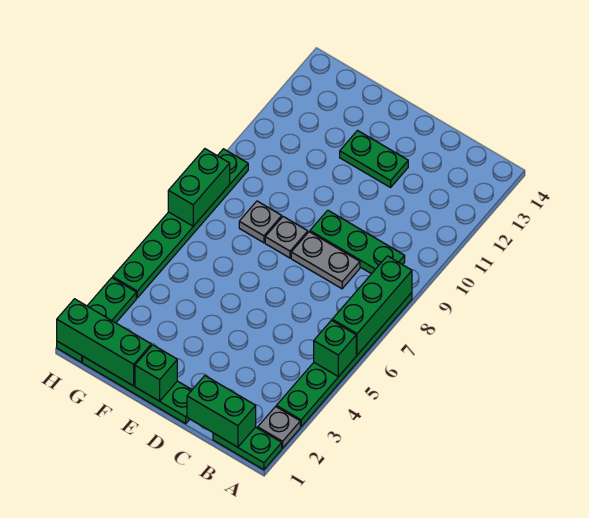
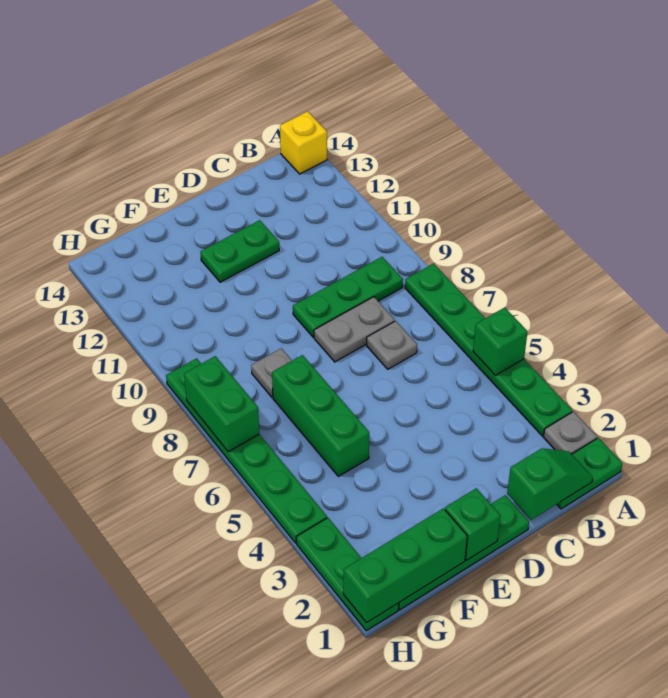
green 1x3 brick [332,256,412,355] -> green 1x3 brick moved to [272,355,369,476]
none -> yellow 1x1 brick [280,111,327,174]
green 1x2 brick [187,376,256,447] -> green 1x2 slope [507,448,593,520]
grey 1x1 plate [265,217,308,258] -> grey 1x1 plate moved to [367,321,417,369]

